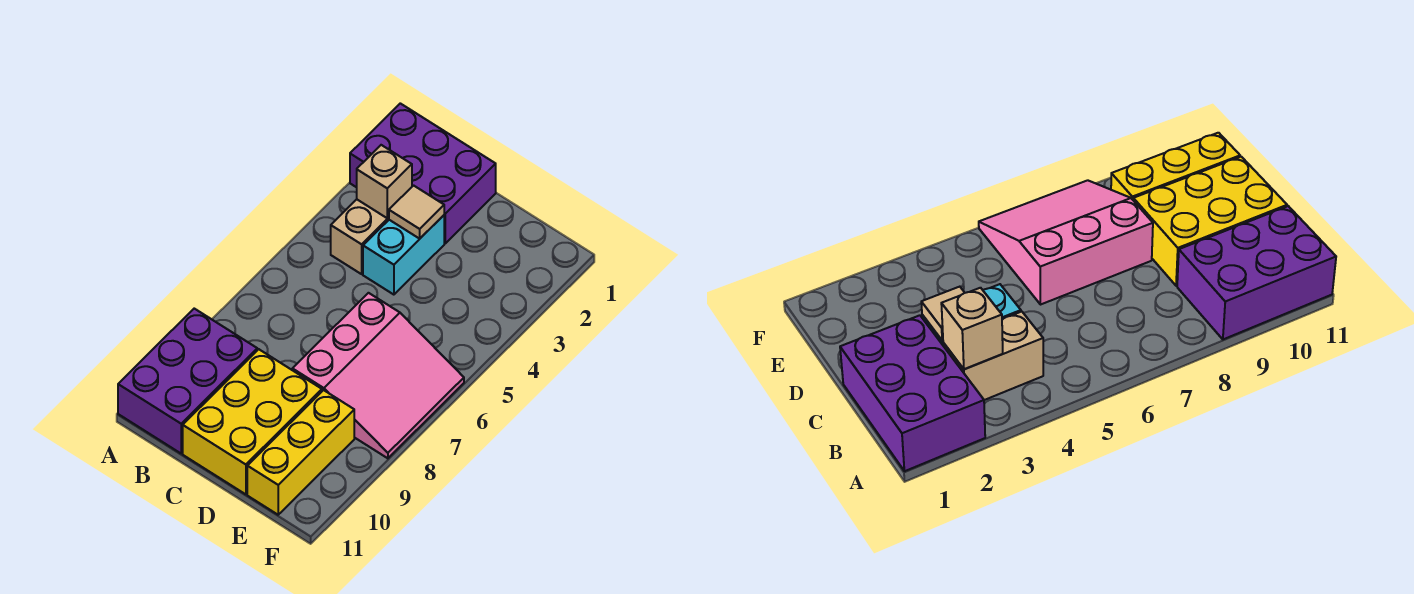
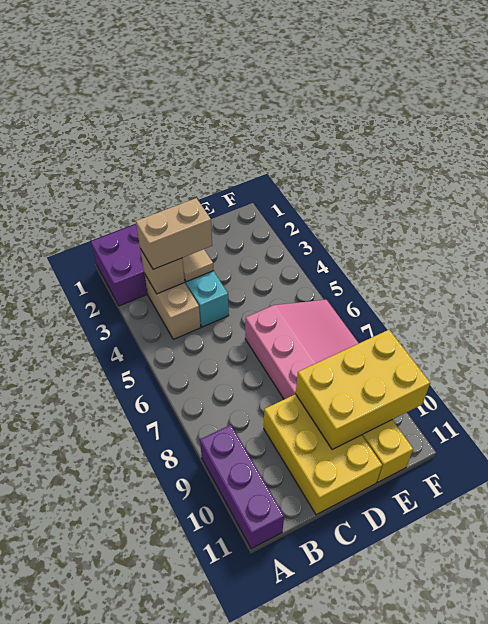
purple 2x3 brick [118,309,257,453] -> purple 1x3 brick [200,425,284,549]
none -> tan 1x2 brick [136,198,212,269]
none -> yellow 2x3 brick [296,330,430,450]

